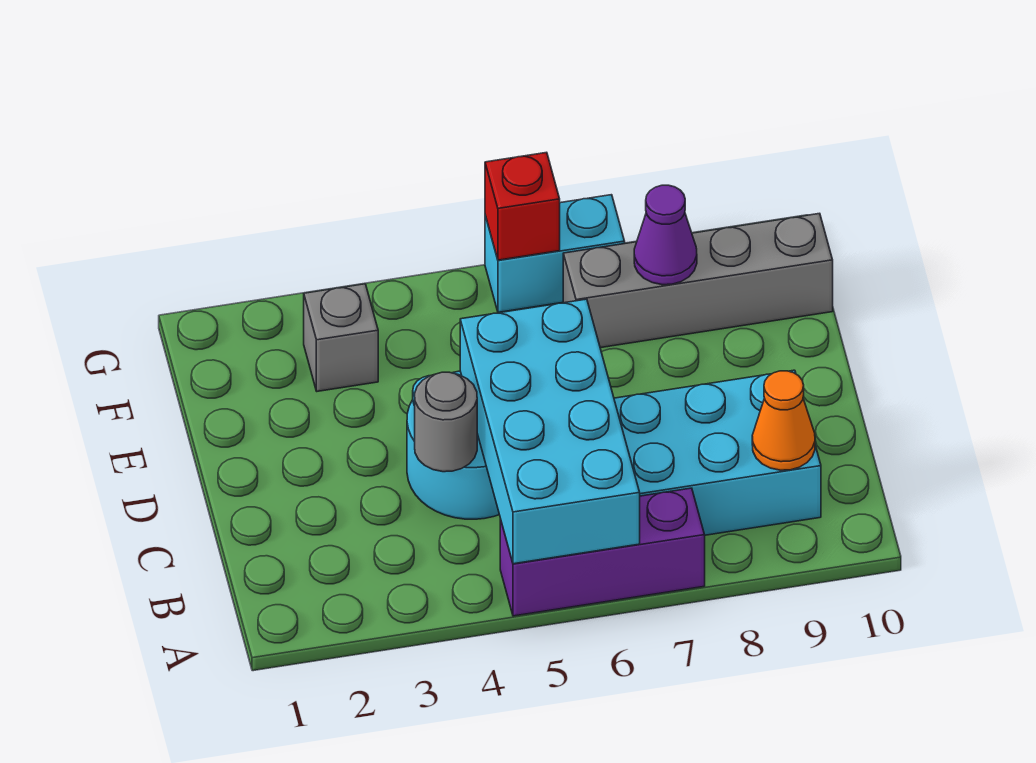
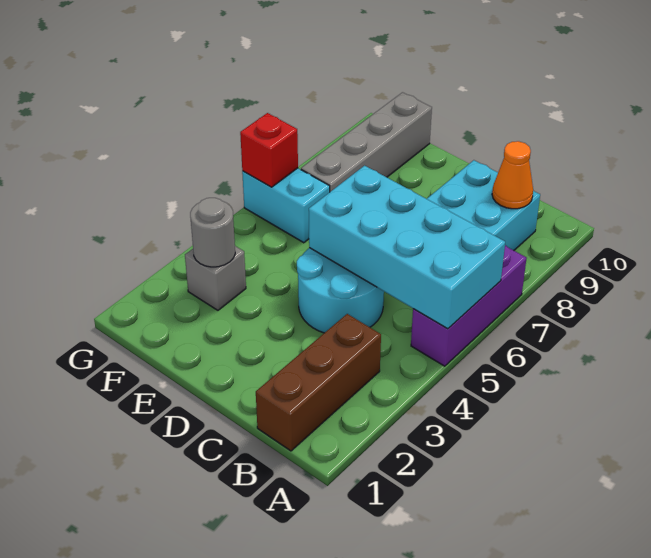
none -> brown 1x3 brick [256,314,381,451]
grey 1x1 round brick [415,372,477,472] -> grey 1x1 round brick moved to [190,198,235,267]
purple 1x1 cone [634,185,697,285] -> none
cyan 1x2 brick [485,195,625,312] -> cyan 1x2 brick turned to [242,168,330,243]

